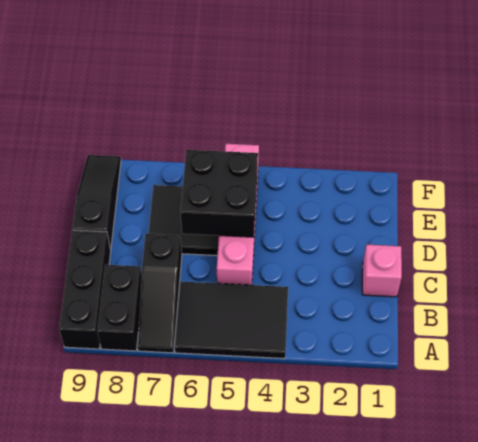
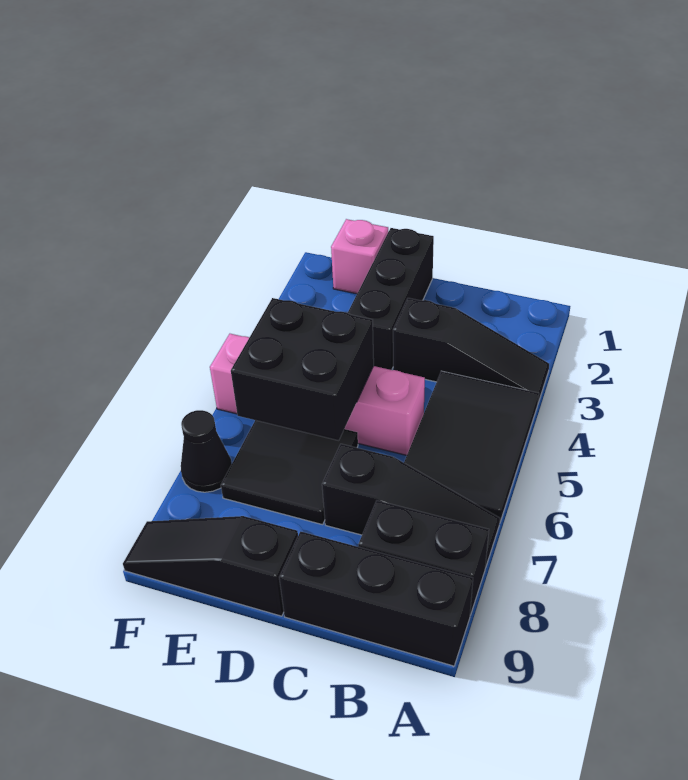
none -> black 1x3 slope [393,298,549,403]
pink 1x1 brick [362,245,402,297] -> pink 1x1 brick moved to [331,219,388,294]
none -> black 1x3 brick [348,228,434,370]
none -> black 1x1 cone [181,410,232,492]

